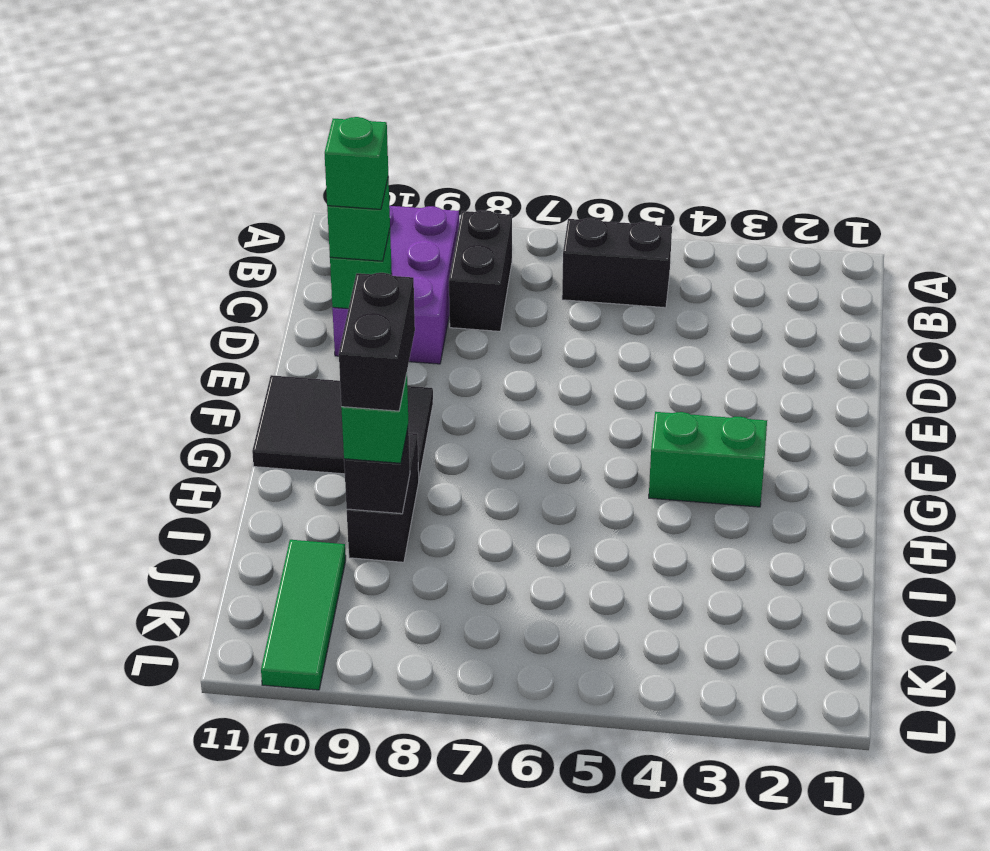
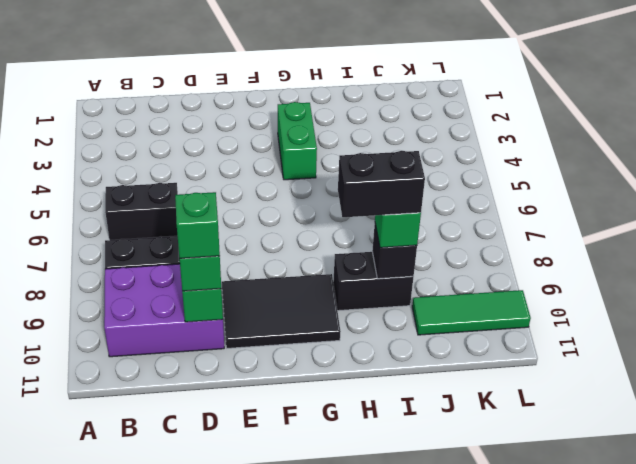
black 1x2 brick [562,218,672,308] -> black 1x2 brick turned to [105,183,178,240]
black 2x3 tile [252,375,433,478] -> black 2x3 tile turned to [222,274,341,348]

